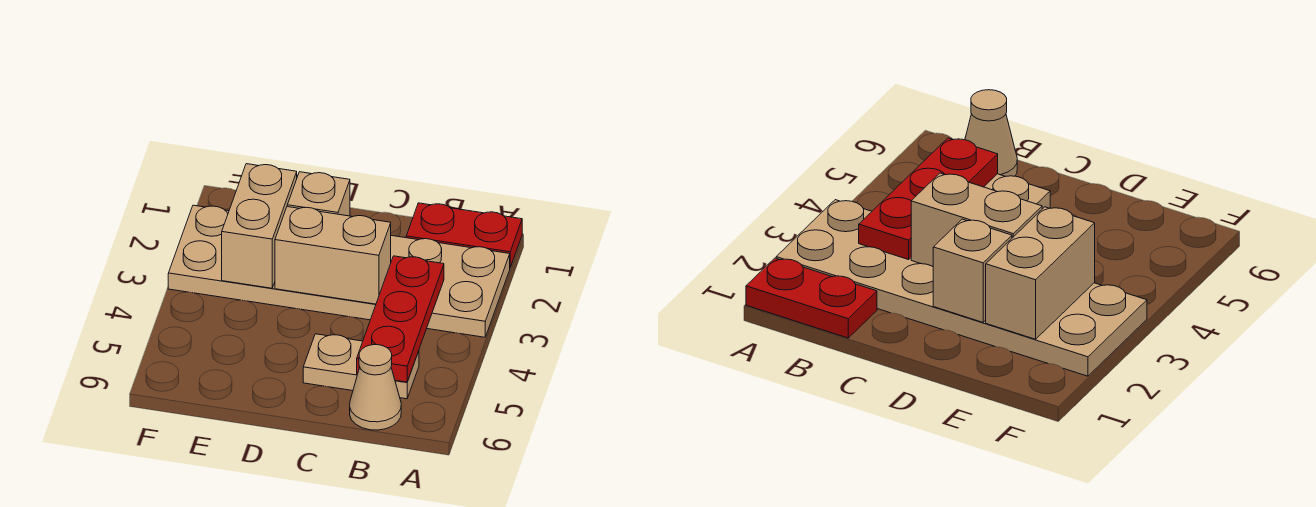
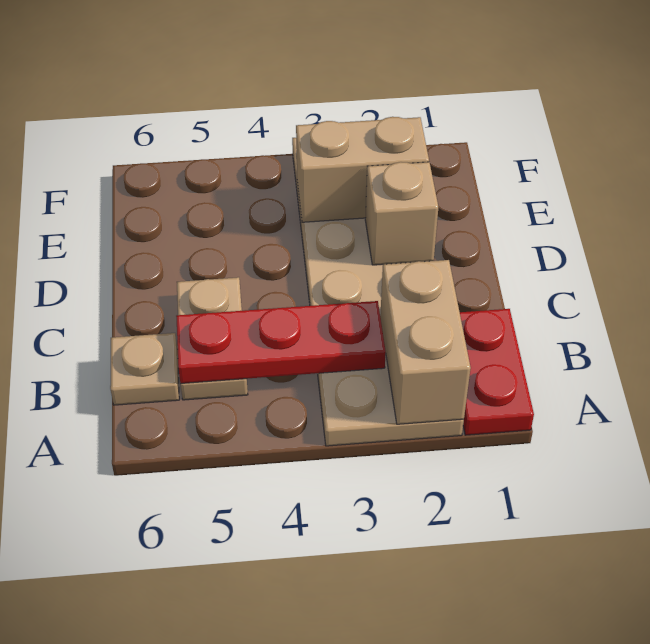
tan 1x1 cone [350,345,401,430] -> tan 1x1 plate [110,333,179,405]
tan 1x2 brick [275,207,391,304] -> tan 1x2 brick moved to [380,260,471,424]

